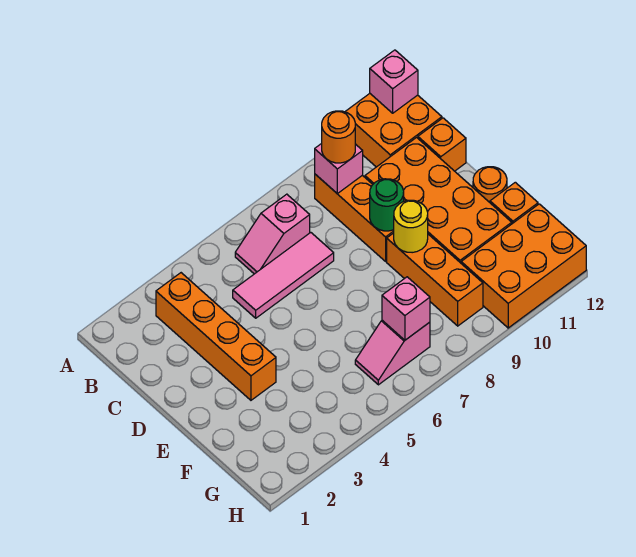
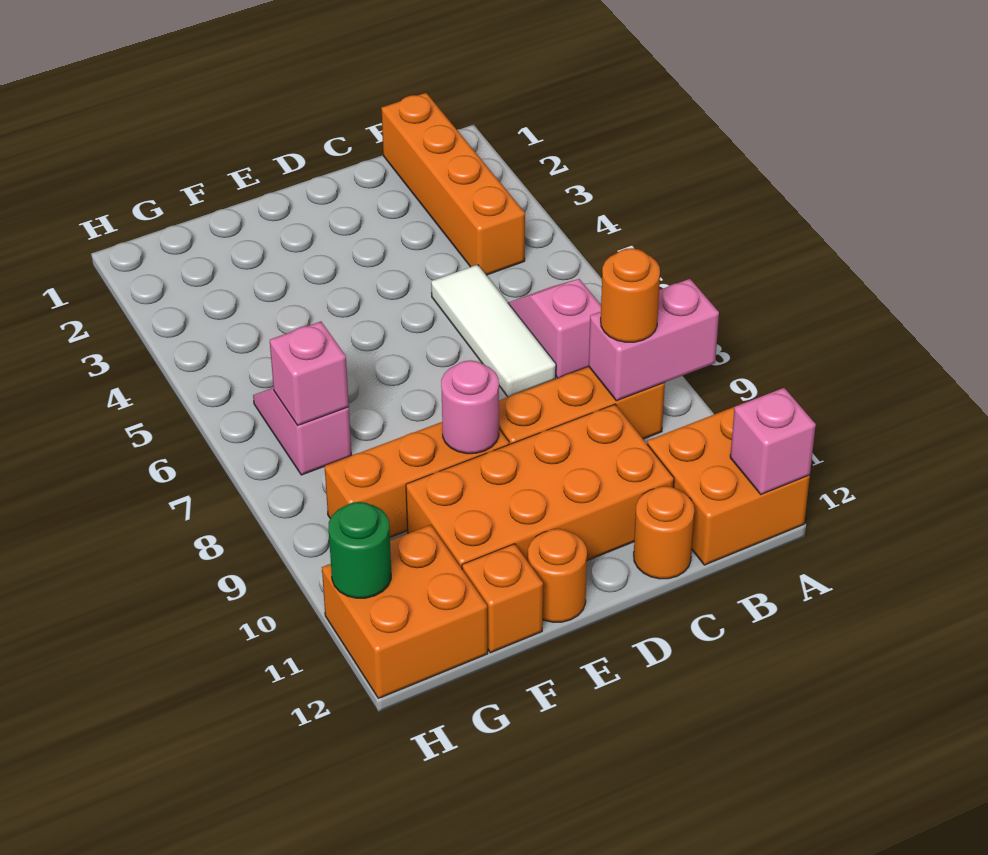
orange 1x4 brick [156,273,276,400] -> orange 1x4 brick turned to [381,93,525,275]
pink 1x1 brick [315,143,363,193] -> pink 1x2 brick [589,279,719,401]
pink 1x3 tile [233,233,334,318] -> white 1x3 tile [431,265,556,397]
orange 1x1 brick [418,118,466,171] -> orange 1x1 round brick [634,486,694,579]
green 1x1 round brick [370,179,404,231] -> green 1x1 round brick moved to [329,502,391,598]
yellow 1x1 round brick [394,200,428,253] -> pink 1x1 round brick [441,360,499,454]
orange 2x3 brick [461,204,586,328] -> orange 2x2 brick [322,525,488,699]

